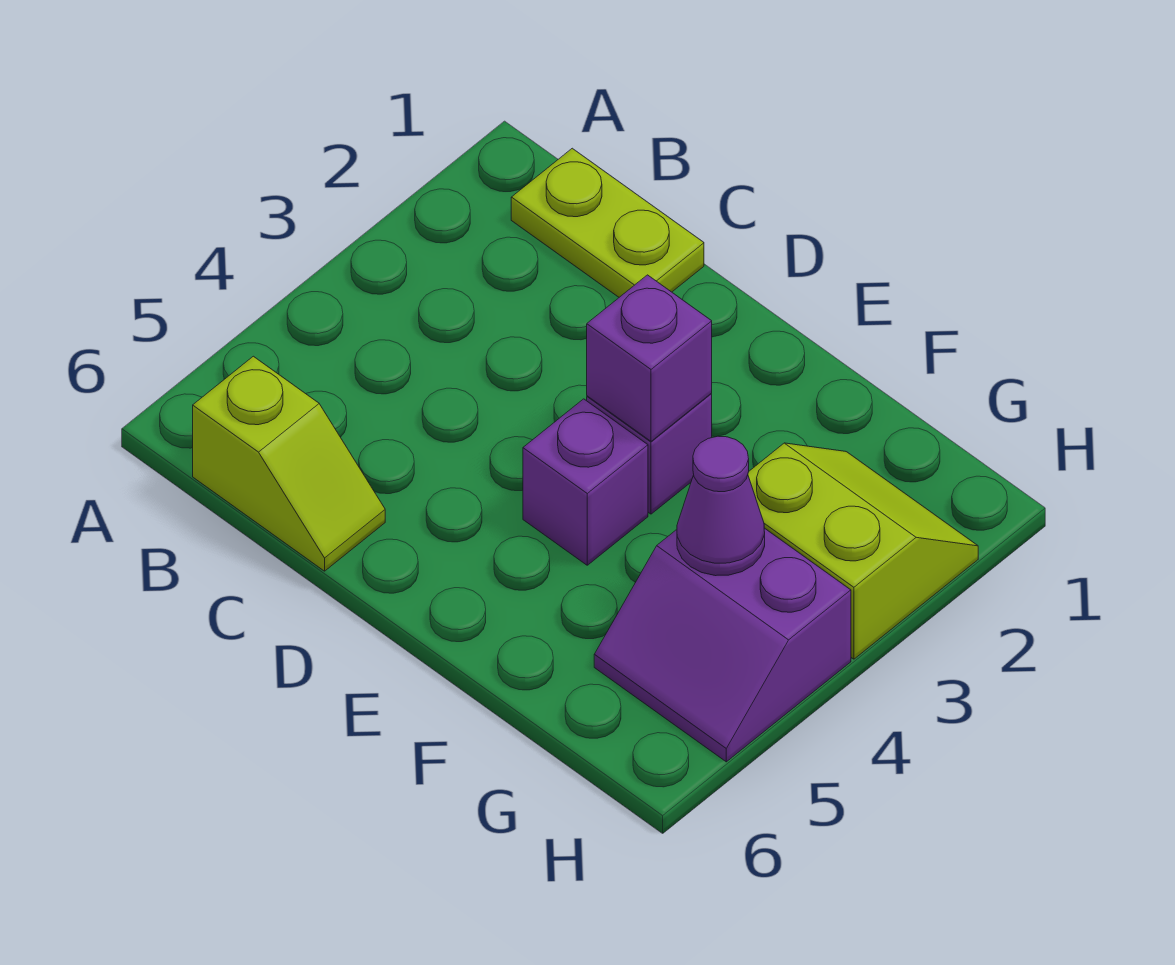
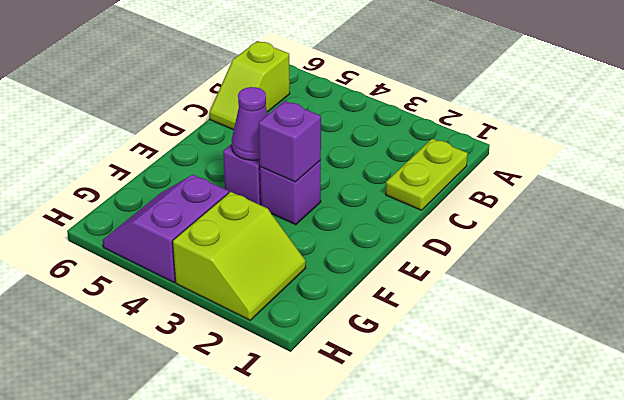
purple 1x1 cone [677,436,765,576] -> purple 1x1 cone moved to [232,87,268,160]

